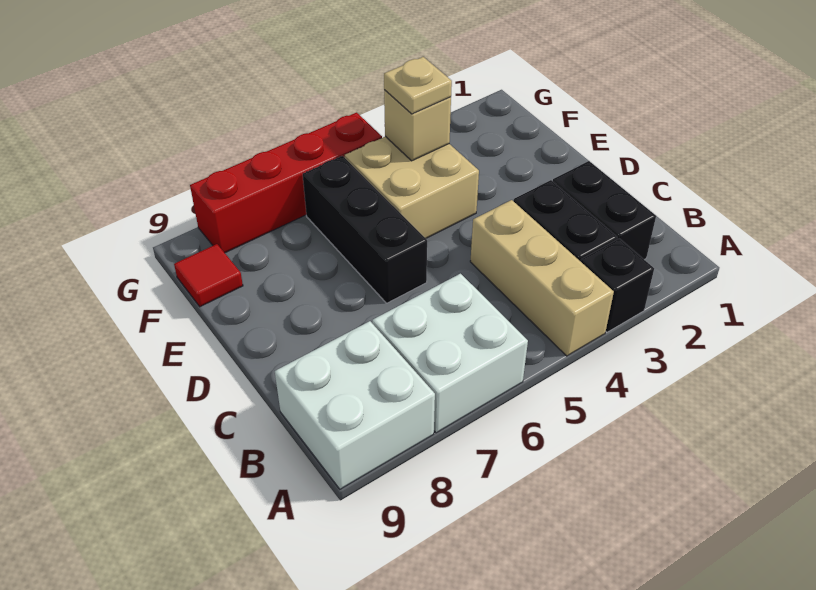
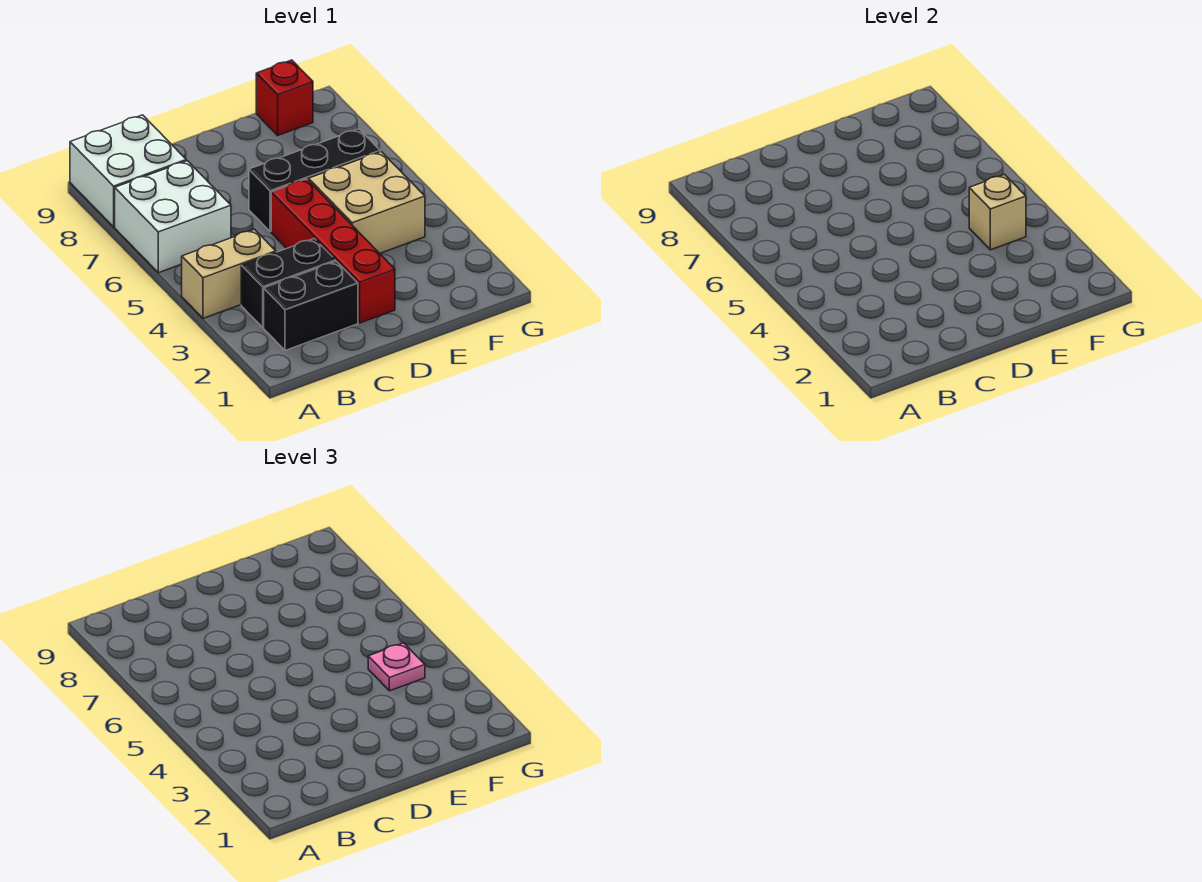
black 1x1 brick [581,239,654,332] -> none
tan 1x3 brick [470,200,614,356] -> tan 1x2 brick [181,229,276,318]
tan 1x1 plate [384,57,452,114] -> pink 1x1 plate [368,643,425,691]
red 1x1 tile [174,244,243,307] -> red 1x1 brick [256,60,313,135]
red 1x4 brick [190,113,382,253] -> red 1x4 brick moved to [271,179,395,323]

